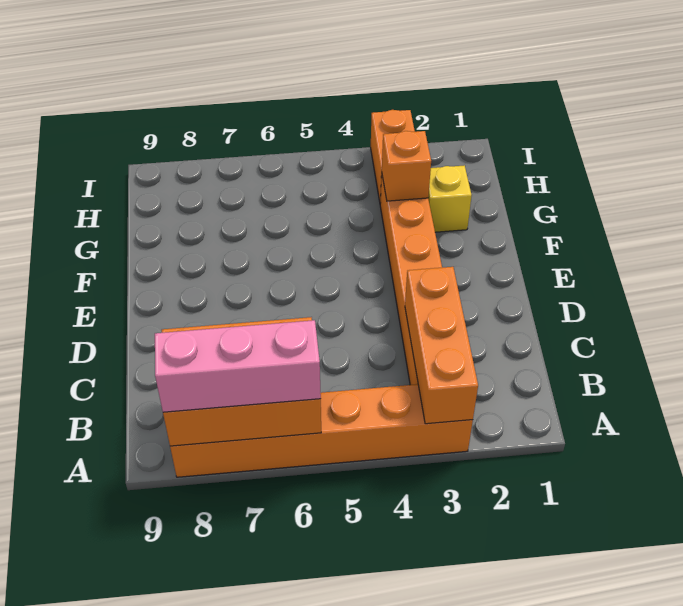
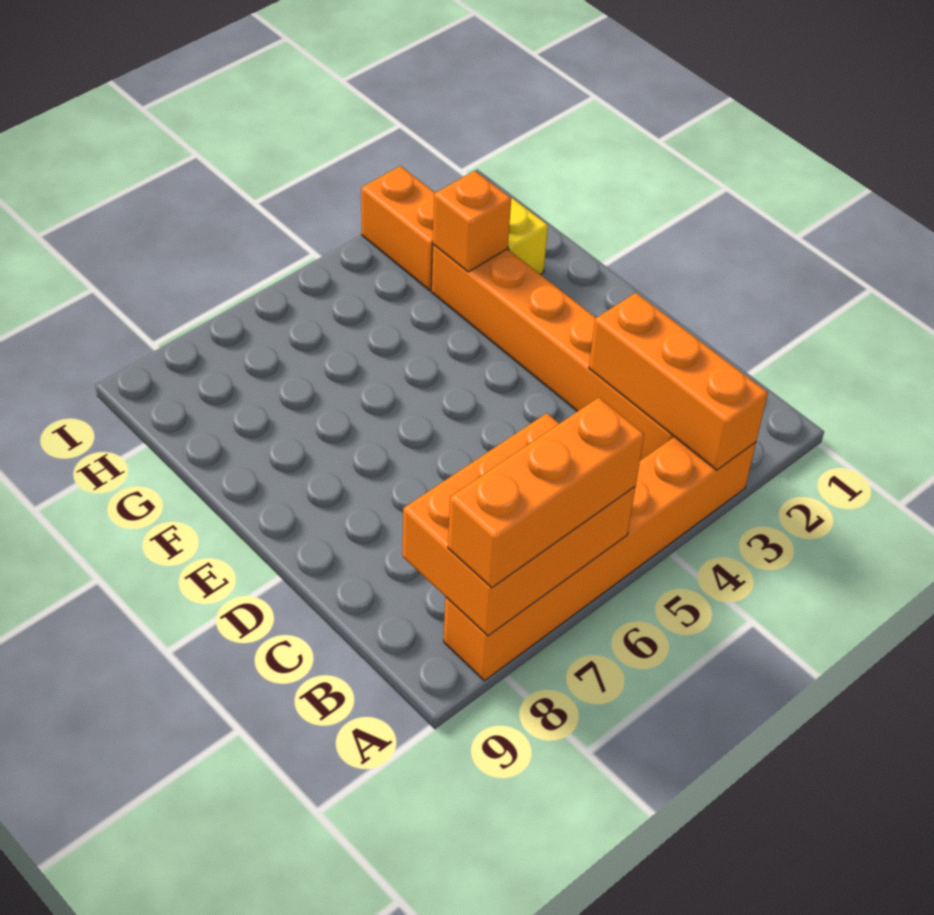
pink 1x3 brick [155,320,321,412] -> orange 1x3 brick [448,397,644,588]

